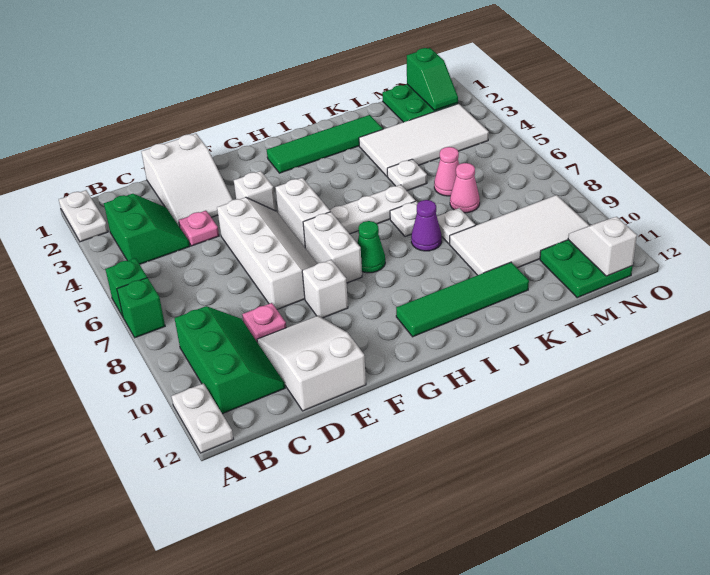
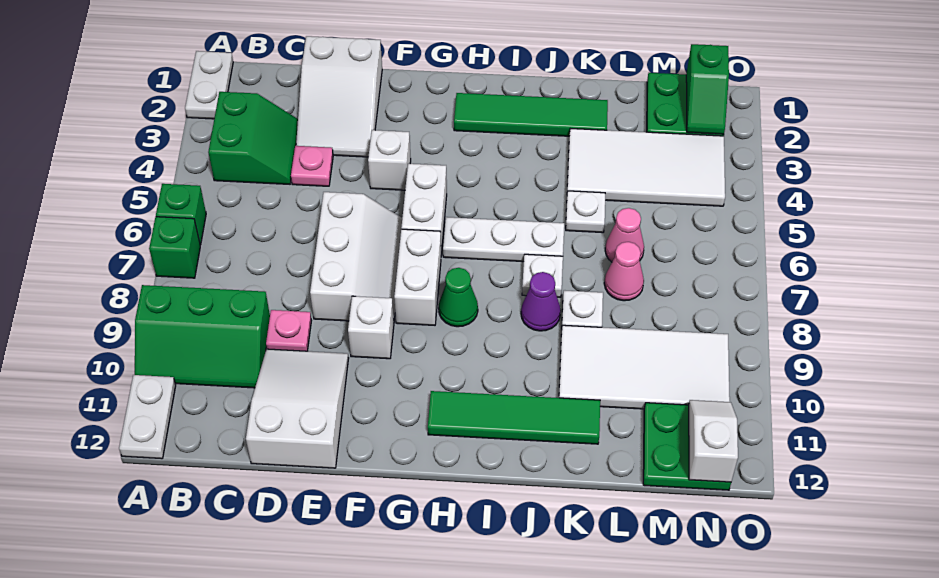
green 2x3 slope [175,306,285,414] -> green 2x3 slope turned to [135,285,270,388]
white 2x4 slope [217,197,317,309] -> white 2x3 slope [310,192,402,321]

